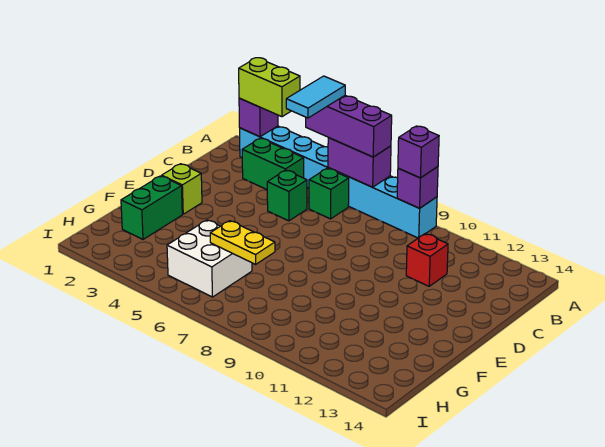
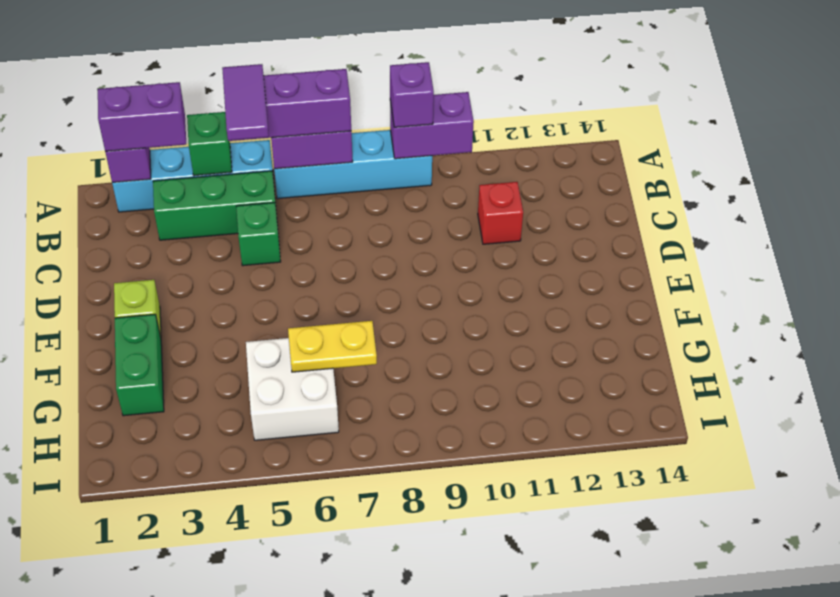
lime 1x2 brick [239,58,300,117] -> purple 1x2 brick [98,82,186,152]
cyan 1x2 tile [286,76,345,118] -> purple 1x2 tile [222,64,269,141]
purple 1x1 brick [397,167,438,208] -> purple 1x2 brick [390,92,474,159]
green 1x2 brick [242,138,304,189] -> green 1x3 brick [153,171,277,240]
green 1x1 brick [309,168,349,219] -> green 1x1 brick moved to [187,112,232,176]

